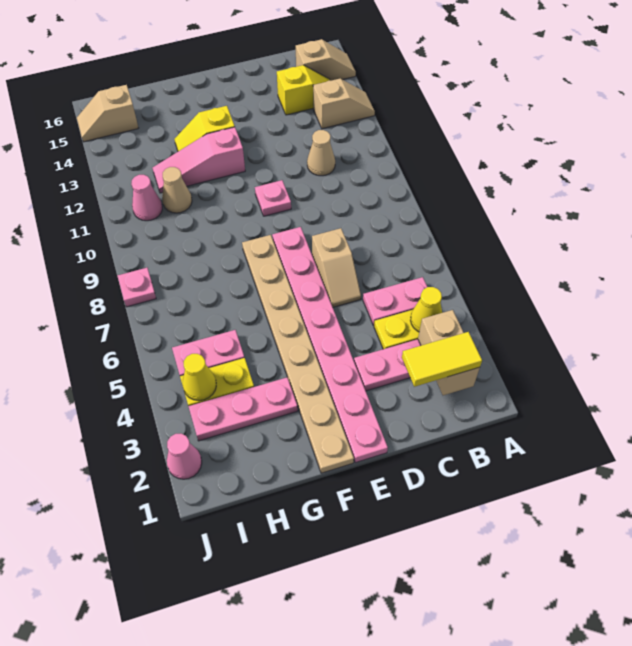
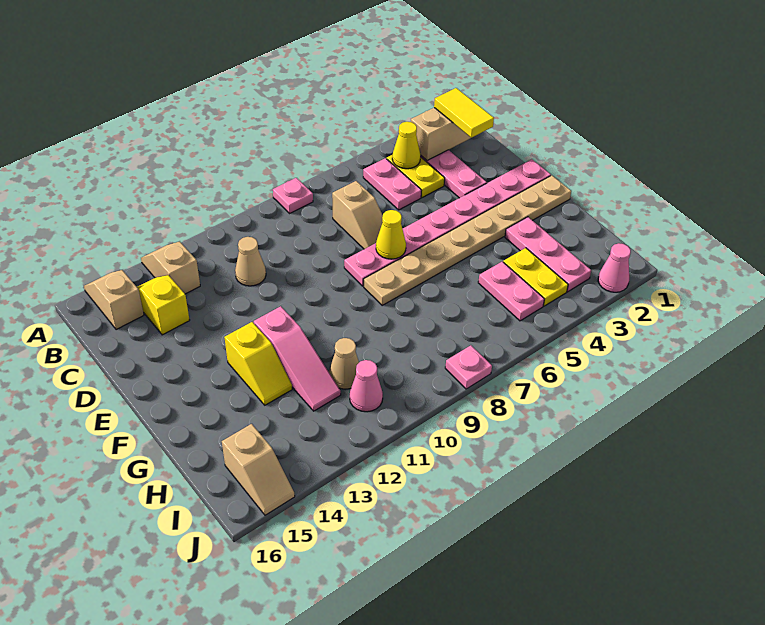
tan 1x2 slope [312,228,361,307] -> tan 1x2 slope turned to [332,181,383,249]
pink 1x1 plate [255,180,291,216] -> pink 1x1 plate moved to [273,178,313,213]
yellow 1x1 cone [183,354,216,401] -> yellow 1x1 cone moved to [376,210,406,259]

